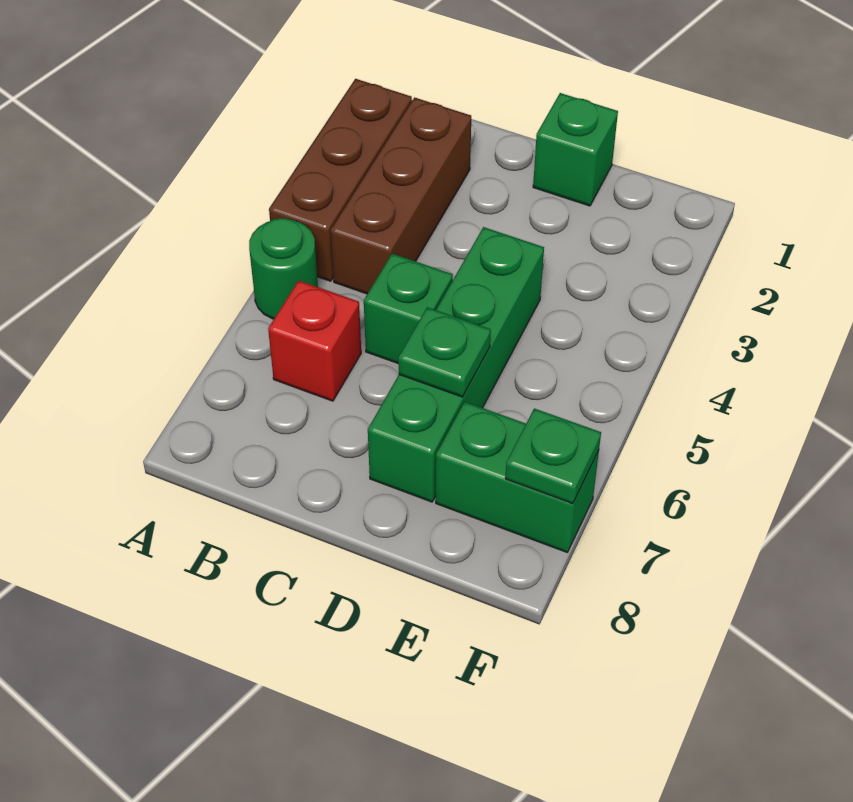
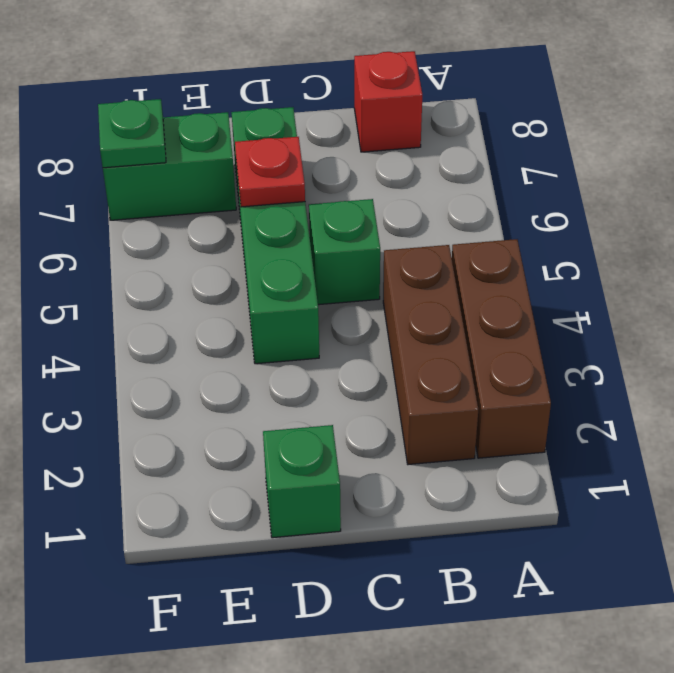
green 1x1 round brick [249,218,318,319] -> none
red 1x1 brick [268,281,361,401] -> red 1x1 brick moved to [354,51,422,152]
green 1x1 plate [398,307,491,397] -> red 1x1 plate [235,137,305,207]

